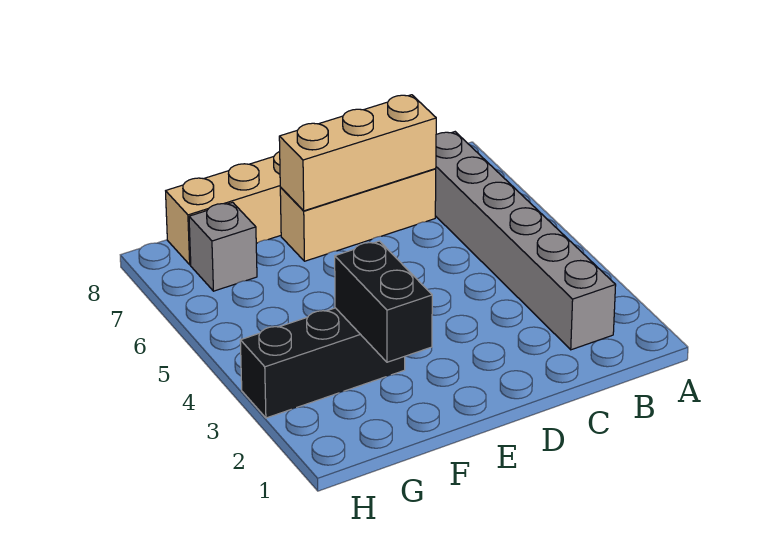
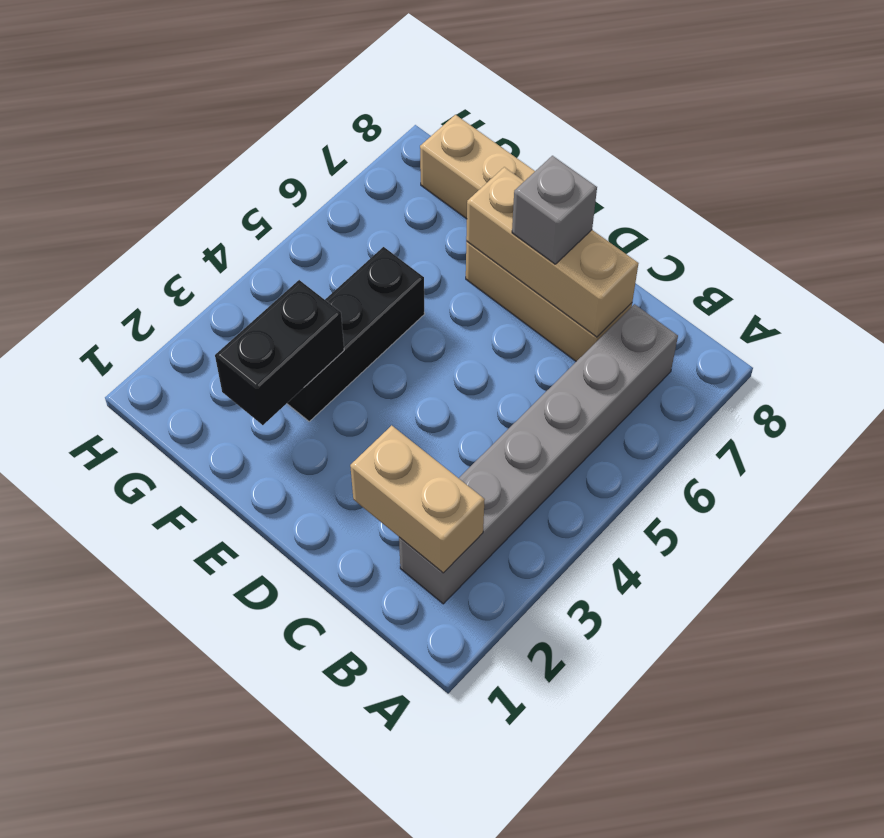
none -> tan 1x2 brick [350,425,485,573]
black 1x3 brick [240,308,405,418] -> black 1x3 brick turned to [287,247,425,421]
grey 1x1 brick [189,202,257,291] -> grey 1x1 brick moved to [512,156,597,264]

